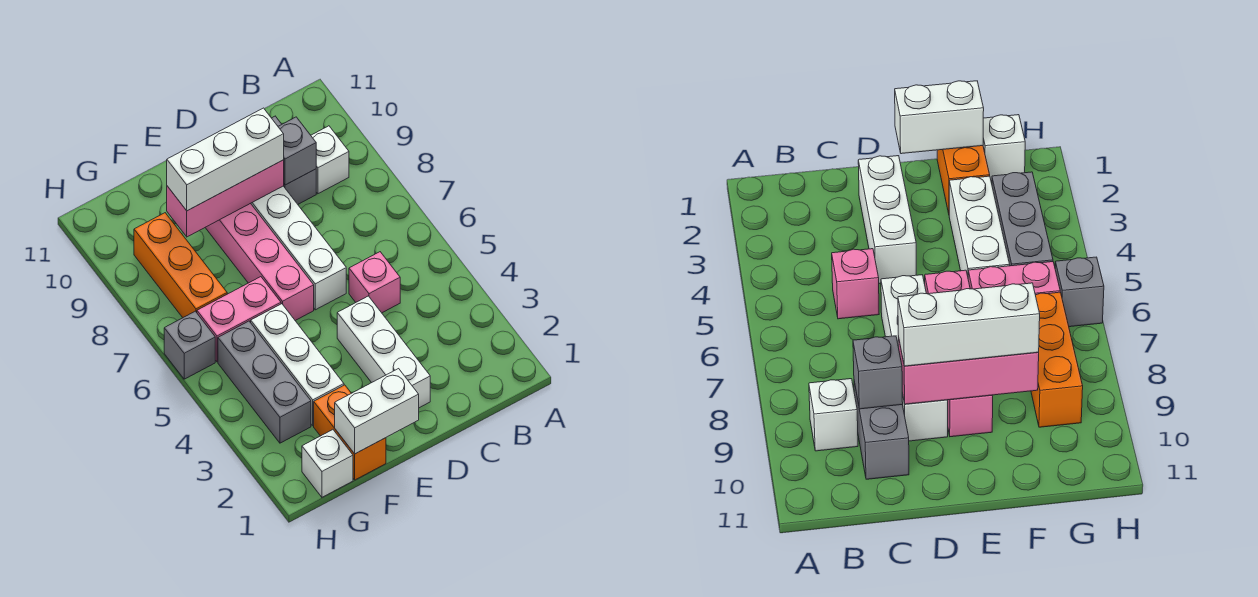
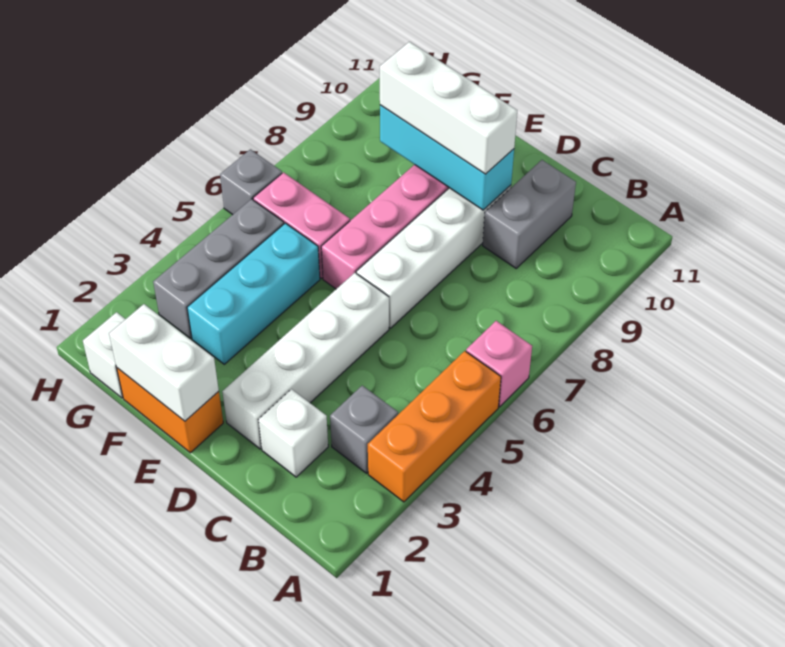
white 1x1 brick [311,126,349,194] -> white 1x1 brick moved to [259,389,328,477]
pink 1x1 brick [349,252,400,313] -> pink 1x1 brick moved to [466,321,532,407]
grey 1x1 brick [278,117,316,185] -> grey 1x1 brick moved to [330,386,398,473]
white 1x3 brick [337,296,430,408] -> white 1x4 brick [222,273,389,449]
pink 1x3 brick [167,160,284,237] -> cyan 1x3 brick [380,105,514,210]
orange 1x2 brick [314,385,386,480] -> orange 1x2 brick turned to [117,368,223,453]
white 1x3 brick [251,304,344,426] -> cyan 1x3 brick [187,223,320,364]
orange 1x3 brick [134,213,227,318] -> orange 1x3 brick moved to [368,351,501,502]

